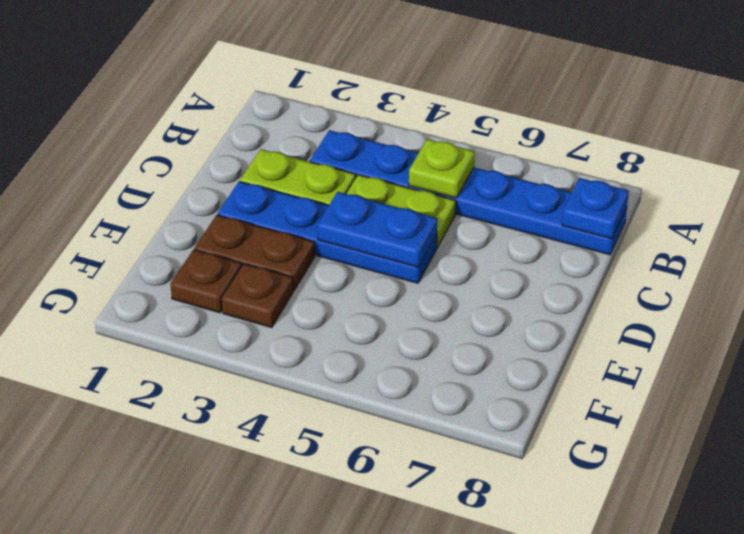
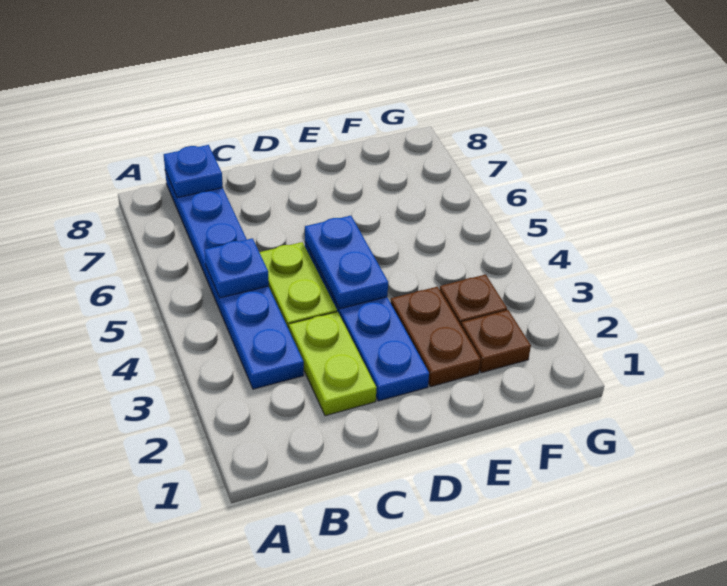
lime 1x1 plate [409,139,475,198] -> blue 1x1 plate [204,238,269,298]

